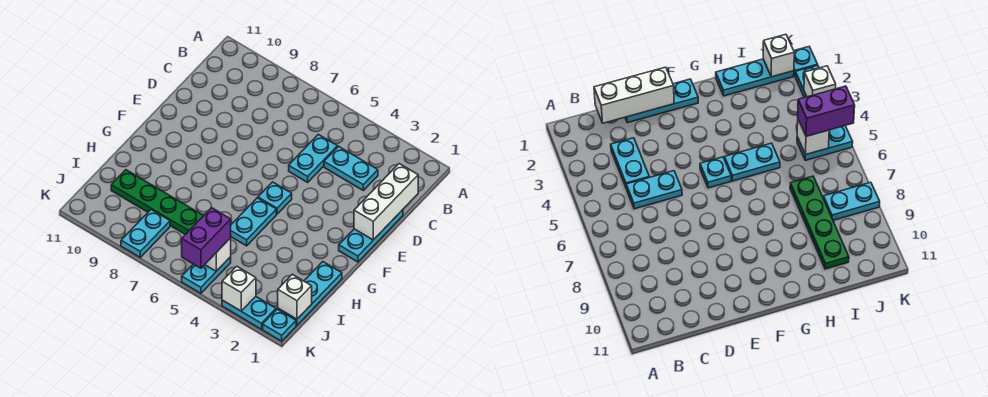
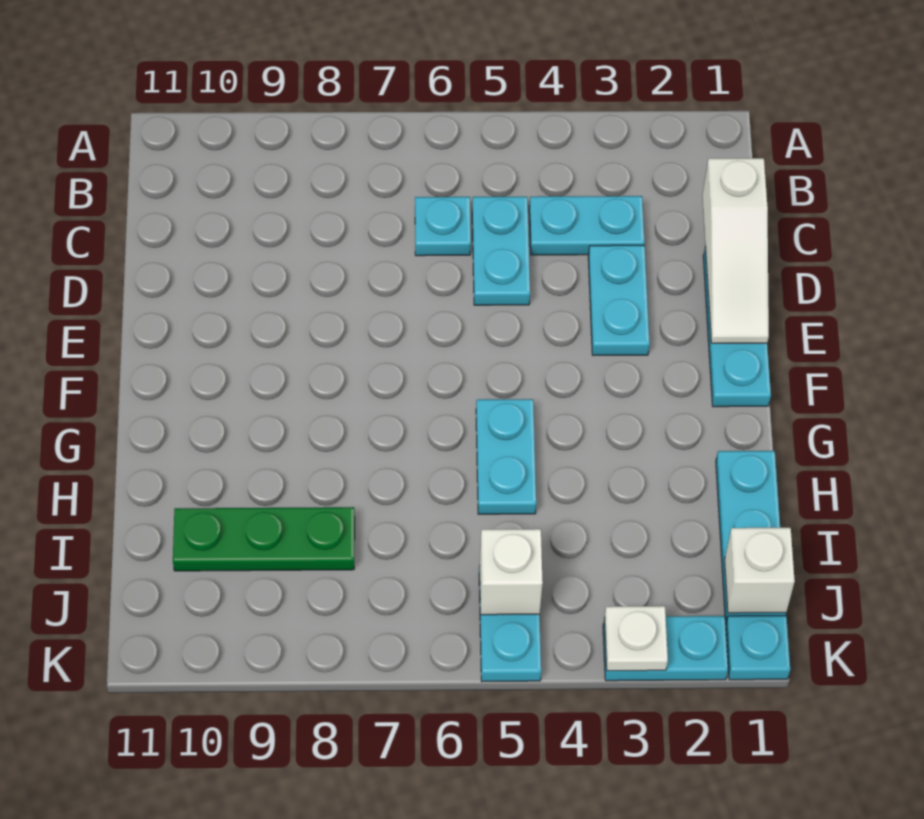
white 1x3 brick [354,164,418,240] -> white 1x3 slope [702,158,769,343]
cyan 1x1 plate [258,182,292,214] -> cyan 1x1 plate moved to [415,197,471,256]
green 1x4 plate [111,170,203,235] -> green 1x3 plate [173,507,355,571]
purple 1x2 brick [182,208,231,268] -> none
cyan 1x2 plate [121,210,170,257] -> cyan 1x2 plate moved to [588,245,650,355]
white 1x1 brick [222,266,256,311] -> white 1x1 plate [604,606,668,671]

